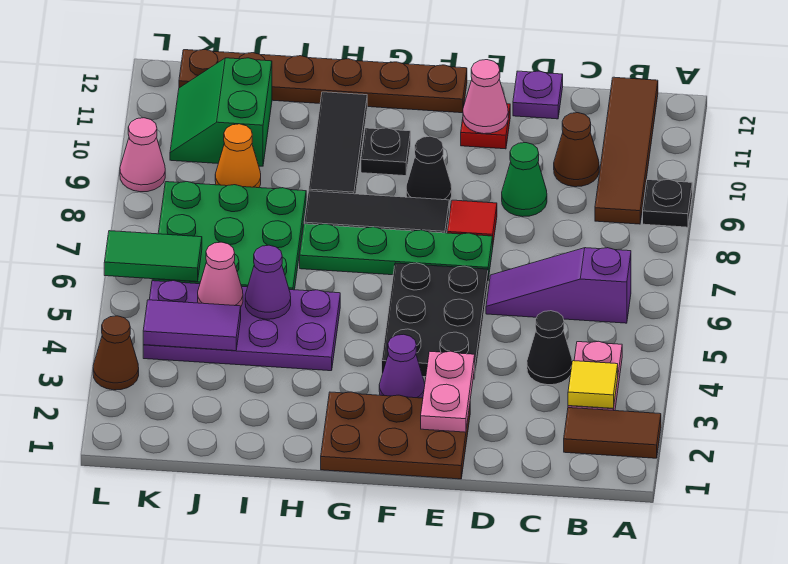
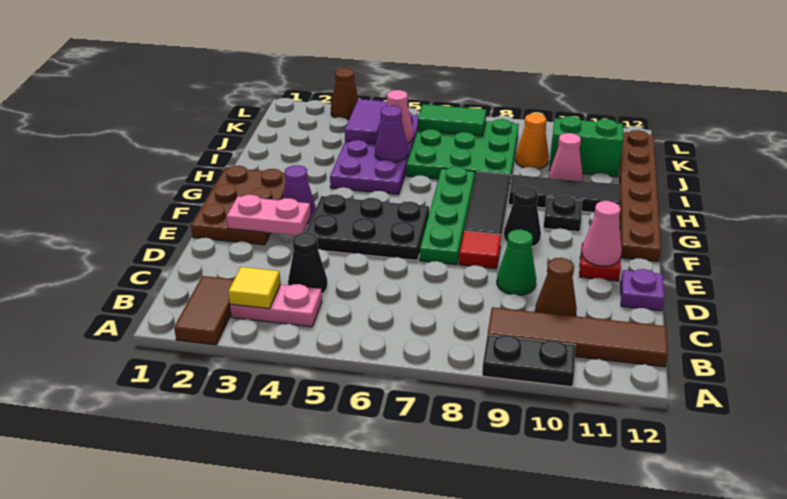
black 1x1 plate [643,179,692,227] -> black 1x2 plate [482,335,576,387]
purple 1x3 slope [486,248,631,323] -> none
green 1x2 tile [104,231,202,282] -> green 1x2 tile turned to [418,104,486,136]
pink 1x1 cone [120,118,165,192] -> pink 1x1 cone moved to [548,133,583,181]

